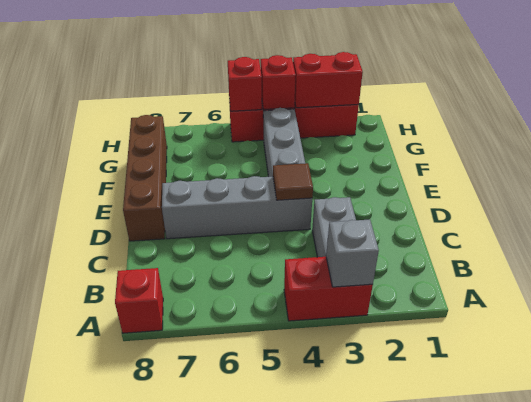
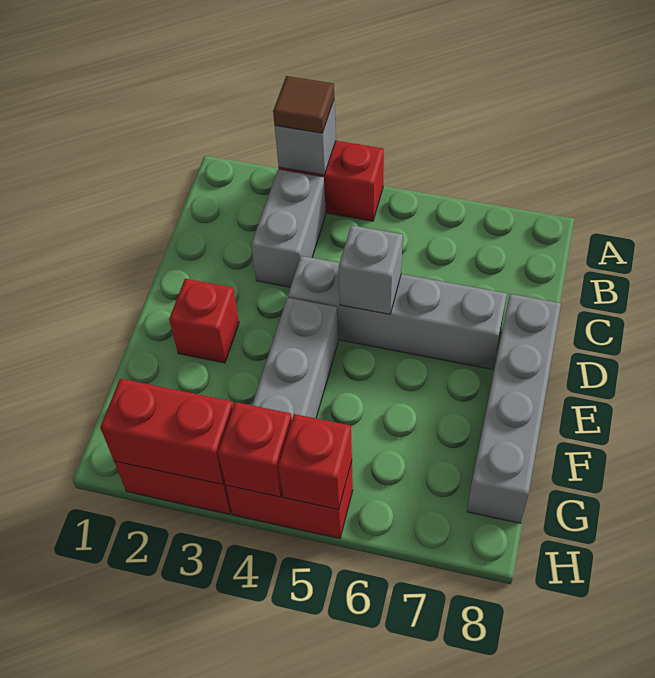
red 1x1 brick [115,268,163,333] -> red 1x1 brick moved to [169,279,239,363]
brown 1x1 tile [273,163,313,200] -> brown 1x1 tile moved to [273,76,334,133]
none -> grey 1x1 brick [339,225,403,314]
brown 1x4 brick [123,115,167,241] -> grey 1x4 brick [467,294,561,523]

